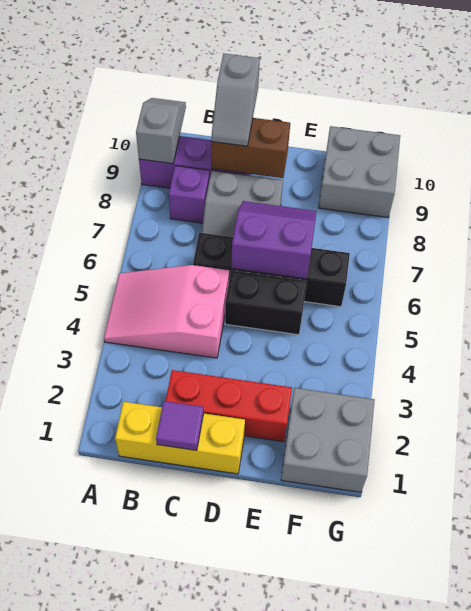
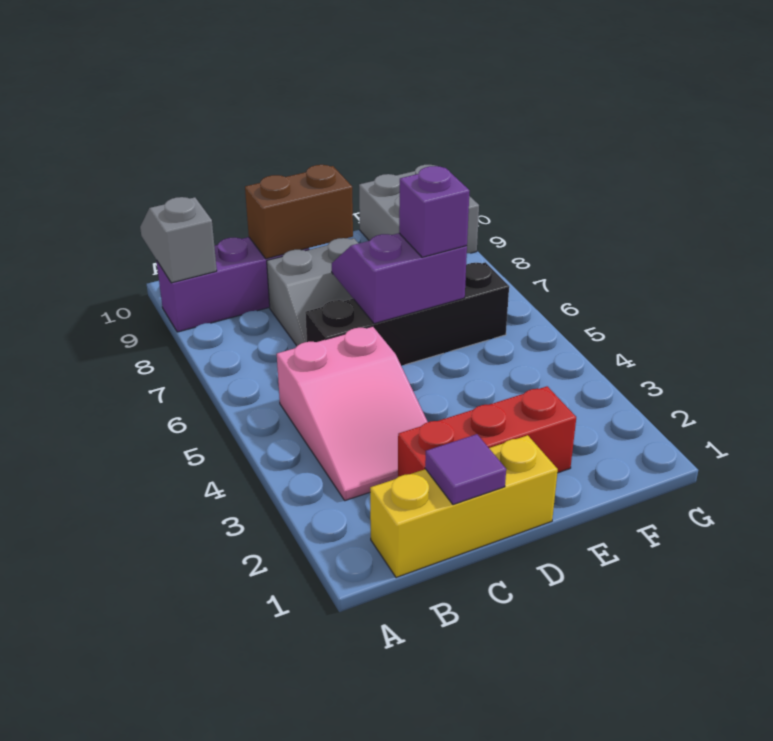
pink 2x3 slope [104,265,229,358] -> pink 2x3 slope turned to [277,326,427,501]
purple 1x1 brick [169,166,210,223] -> purple 1x1 brick moved to [399,166,470,257]
grey 1x2 slope [211,54,260,146] -> none
black 1x2 brick [225,270,307,335] -> none
grey 2x2 brick [281,388,375,492] -> none

